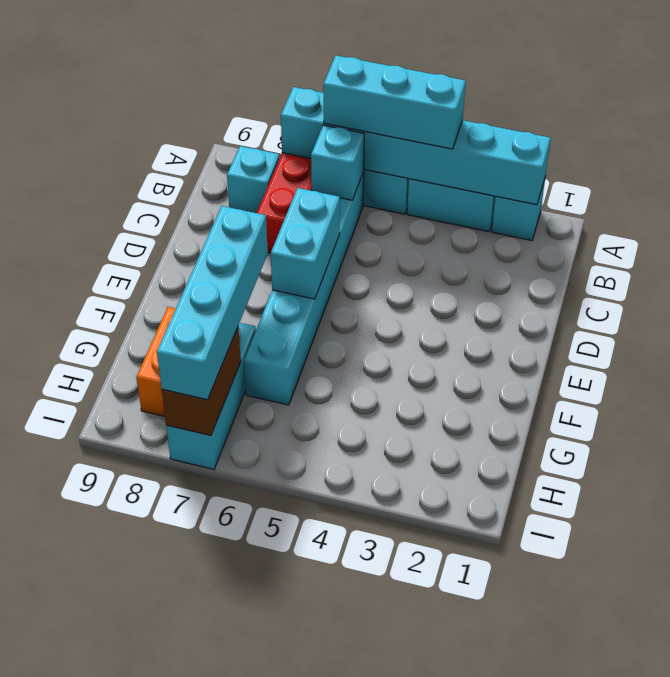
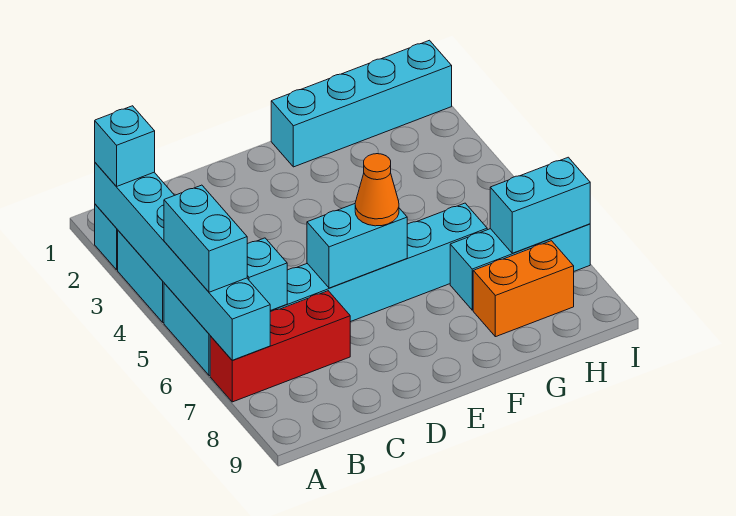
cyan 1x3 brick [323,55,466,149] -> cyan 1x2 brick [164,185,247,292]
cyan 1x1 brick [227,146,280,213] -> cyan 1x1 brick moved to [95,106,155,187]
none -> orange 1x1 cone [355,154,399,226]
cyan 1x4 brick [157,206,268,400] -> cyan 1x4 brick moved to [271,40,452,167]
brown 1x2 brick [162,327,241,436] -> cyan 1x2 brick [490,157,590,253]

